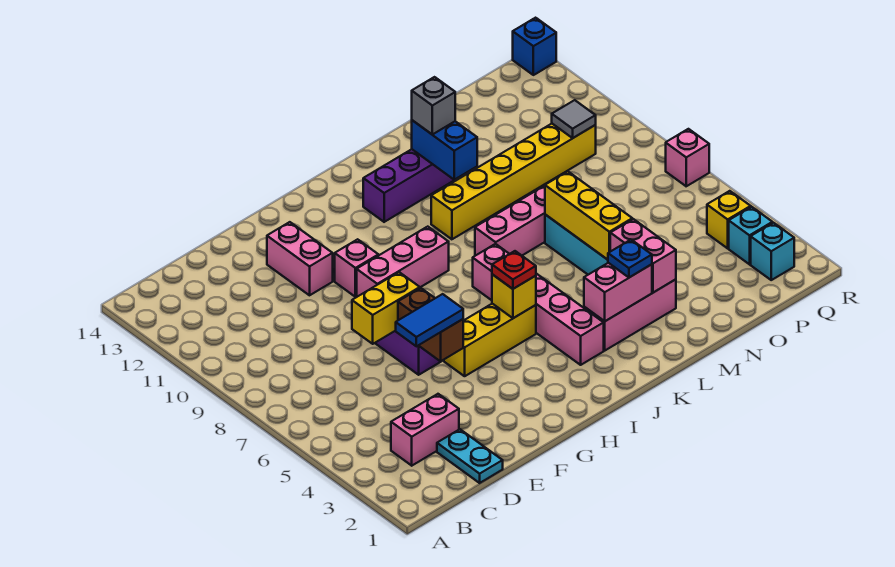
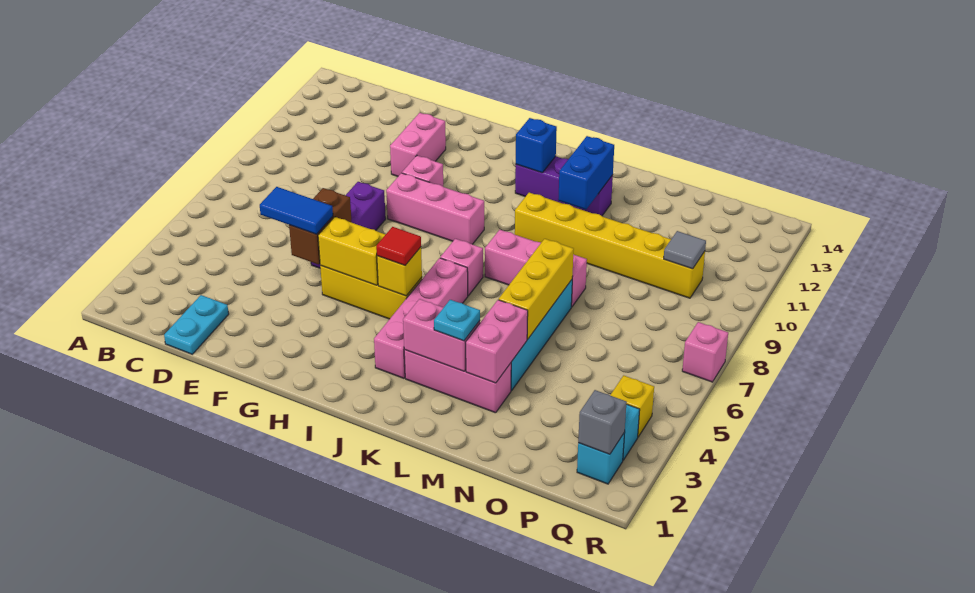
pink 1x2 brick [391,394,459,466] -> none
yellow 1x2 brick [352,272,420,344] -> yellow 1x2 brick moved to [318,217,386,285]
red 1x1 plate [492,251,536,289] -> red 1x1 tile [376,227,421,265]
blue 1x1 plate [608,240,652,277] -> cyan 1x1 plate [434,300,480,341]
grey 1x1 brick [412,77,455,135] -> grey 1x1 brick moved to [578,390,627,454]
blue 1x1 brick [513,18,556,75] -> blue 1x1 brick moved to [516,118,557,173]

